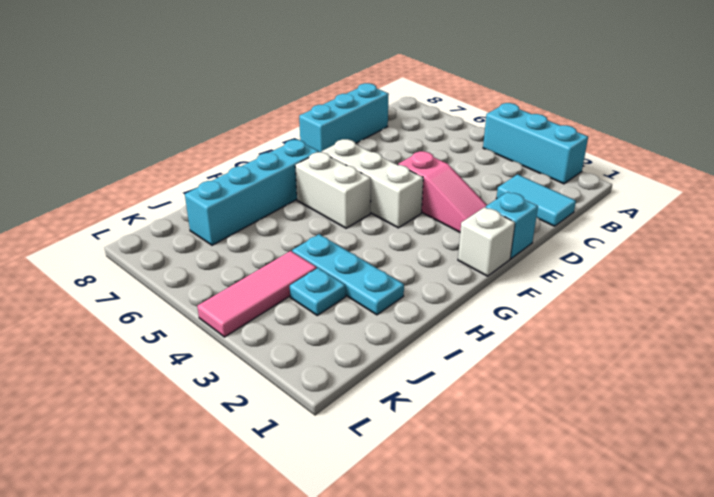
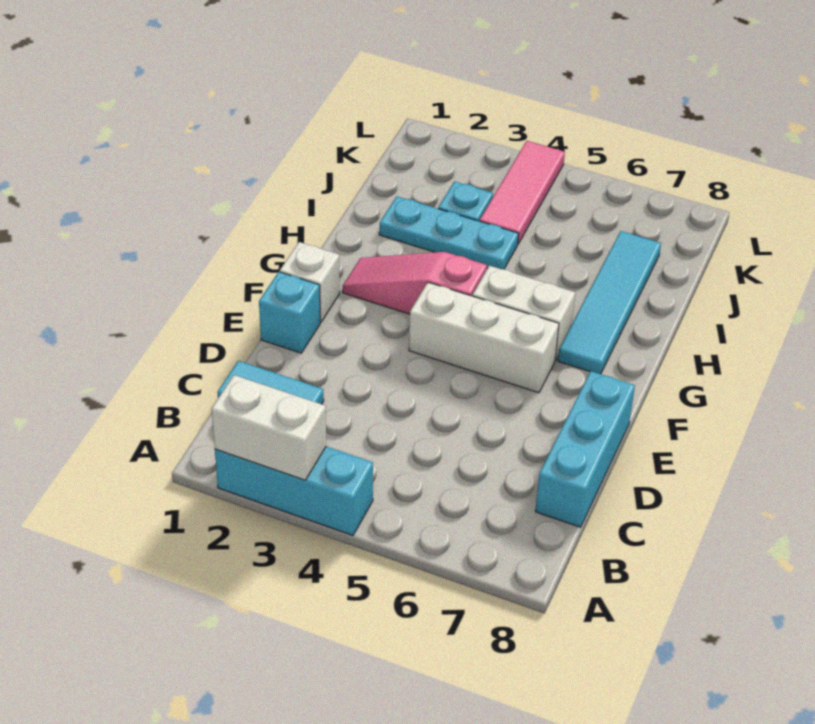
none -> white 1x2 brick [211,375,326,480]
pink 1x3 slope [398,151,487,232] -> pink 1x3 slope moved to [343,252,487,314]
cyan 1x4 brick [185,140,319,245] -> cyan 1x4 tile [558,231,661,374]

